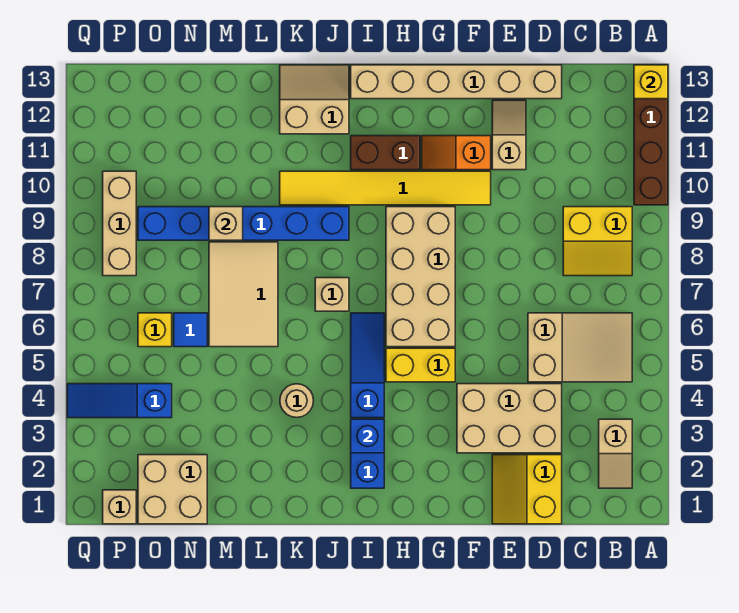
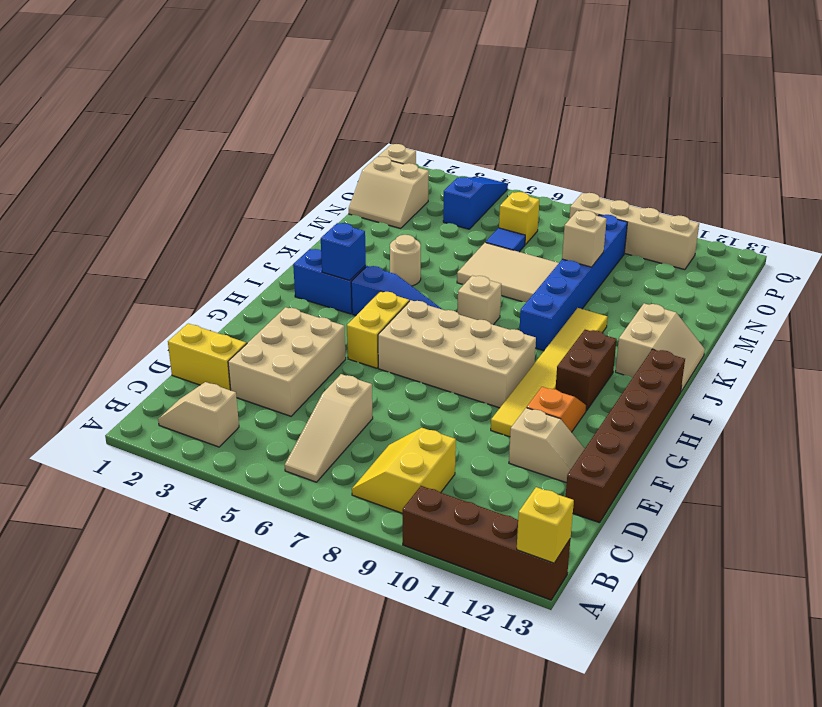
tan 2x3 slope [528,313,632,382] -> tan 1x3 slope [285,374,373,482]
tan 1x6 brick [351,65,562,99] -> brown 1x6 brick [566,349,685,523]
tan 2x2 brick [138,455,207,524] -> tan 2x2 slope [349,156,429,228]
tan 1x3 brick [103,171,136,276] -> tan 1x4 brick [569,193,699,270]

